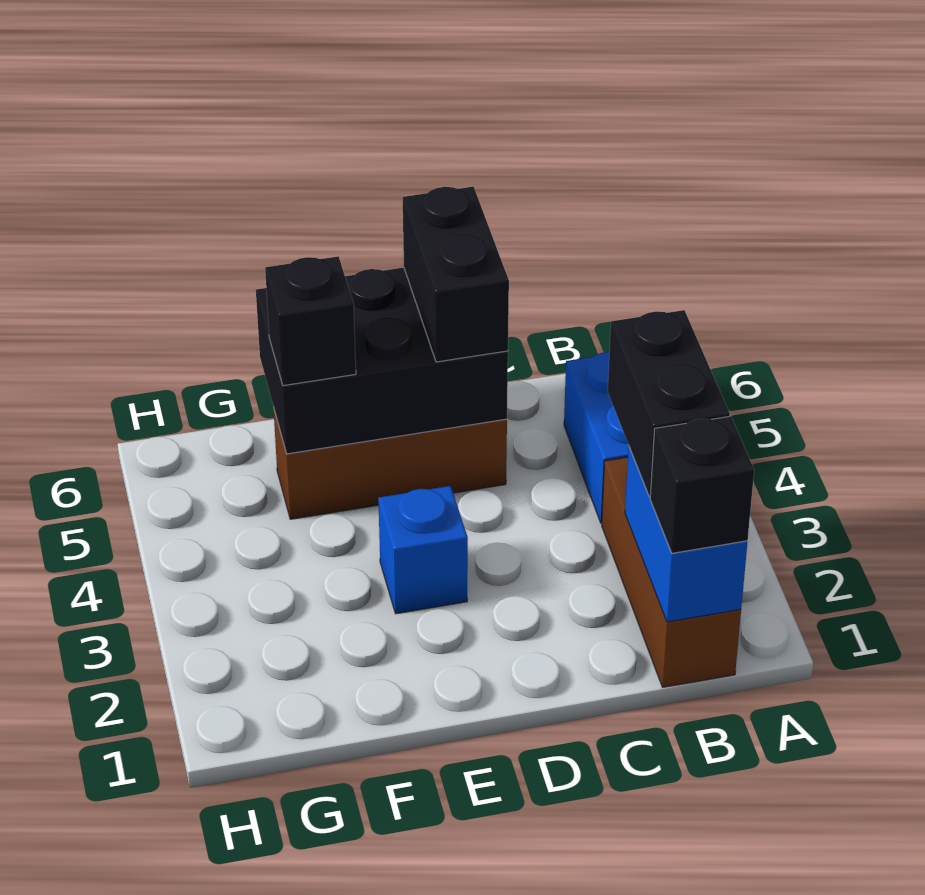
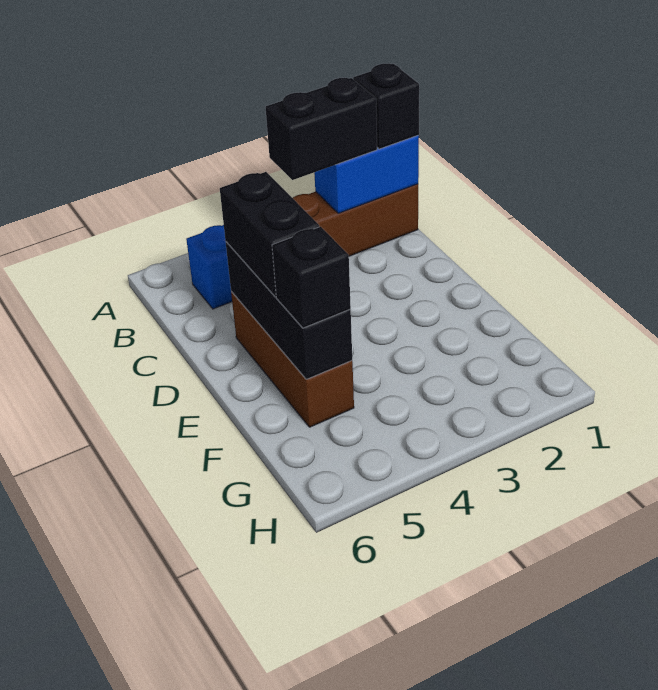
black 2x3 brick [256,268,508,454] -> black 1x3 brick [226,242,352,379]
black 1x2 brick [403,187,509,362] -> black 1x2 brick turned to [220,172,319,297]
blue 1x1 brick [378,486,468,614] -> none

